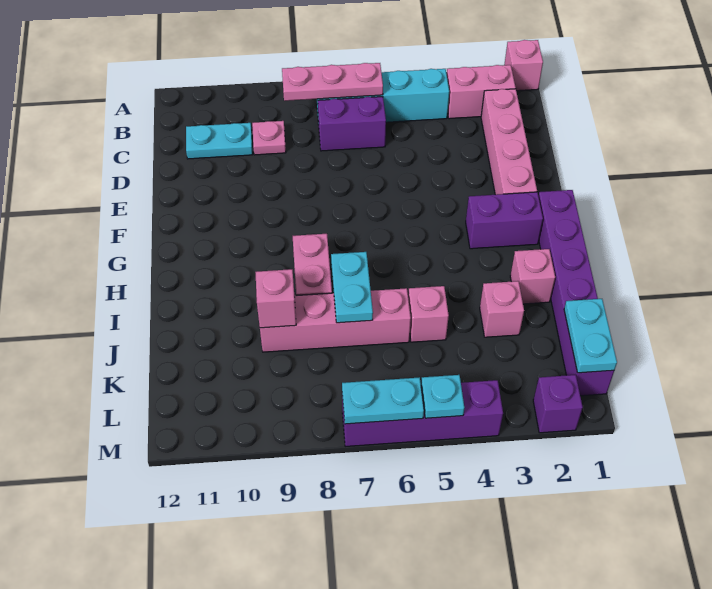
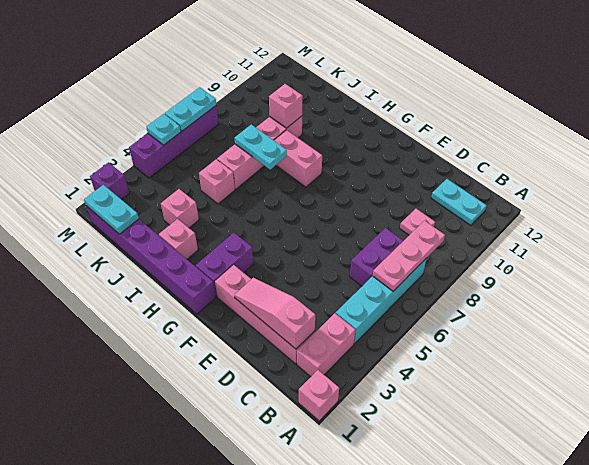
none -> pink 1x3 slope [234,278,315,349]
cyan 1x2 plate [186,123,253,159] -> cyan 1x2 plate turned to [431,179,487,225]

